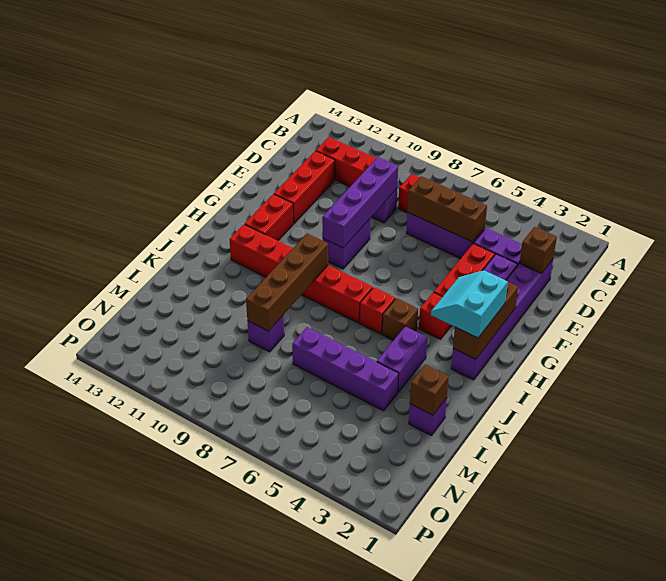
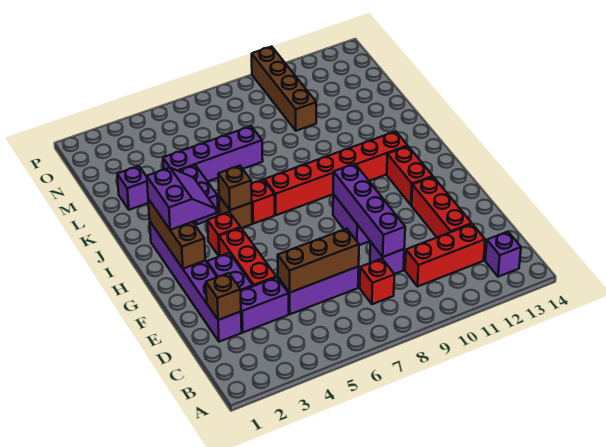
cyan 2x2 slope [431,270,508,338] -> purple 2x2 slope [147,168,216,230]
brown 1x4 brick [246,234,328,331] -> brown 1x4 brick moved to [252,47,316,131]
brown 1x1 brick [410,365,449,415] -> brown 1x1 brick moved to [218,166,252,210]
purple 1x1 brick [247,316,284,352] -> purple 1x1 brick moved to [485,232,521,277]

